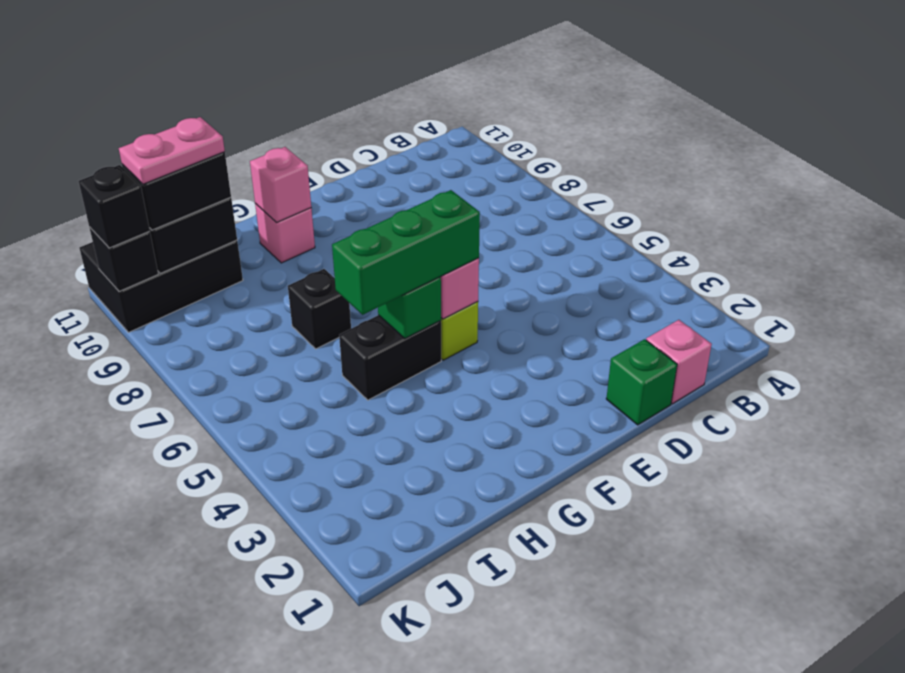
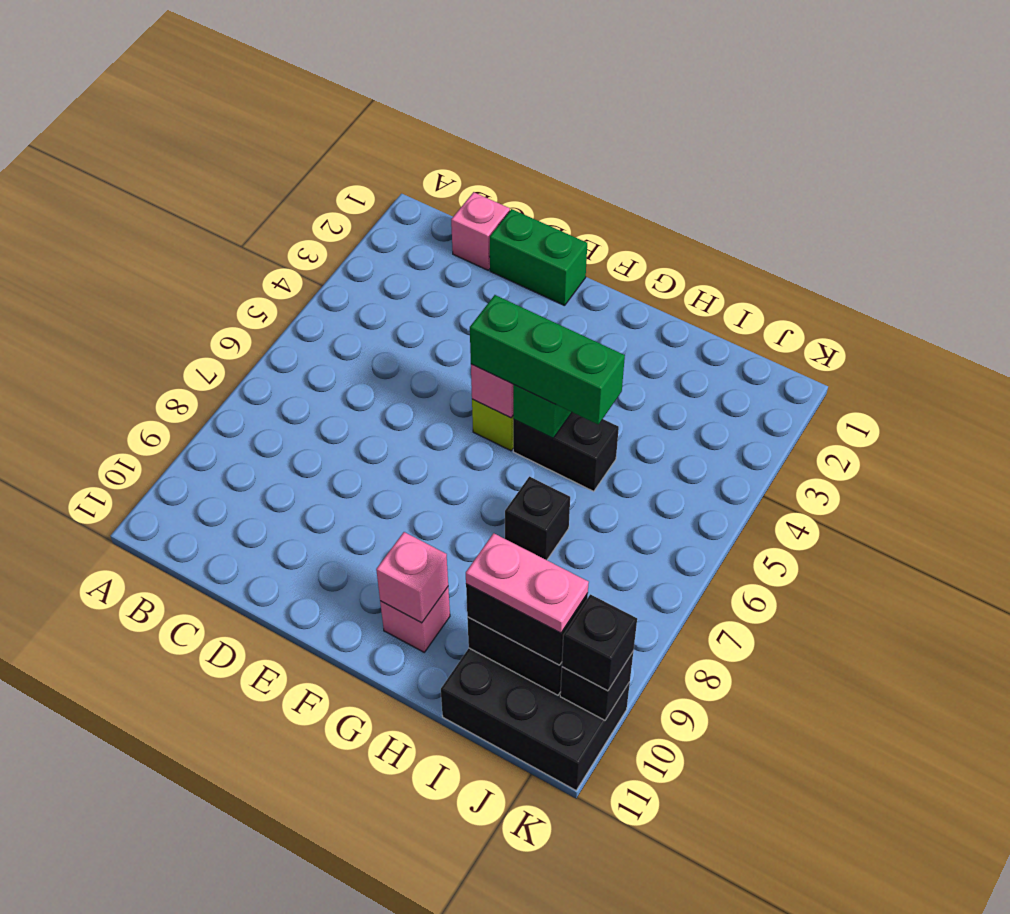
green 1x1 brick [606,339,677,425] -> green 1x2 brick [490,209,587,306]

